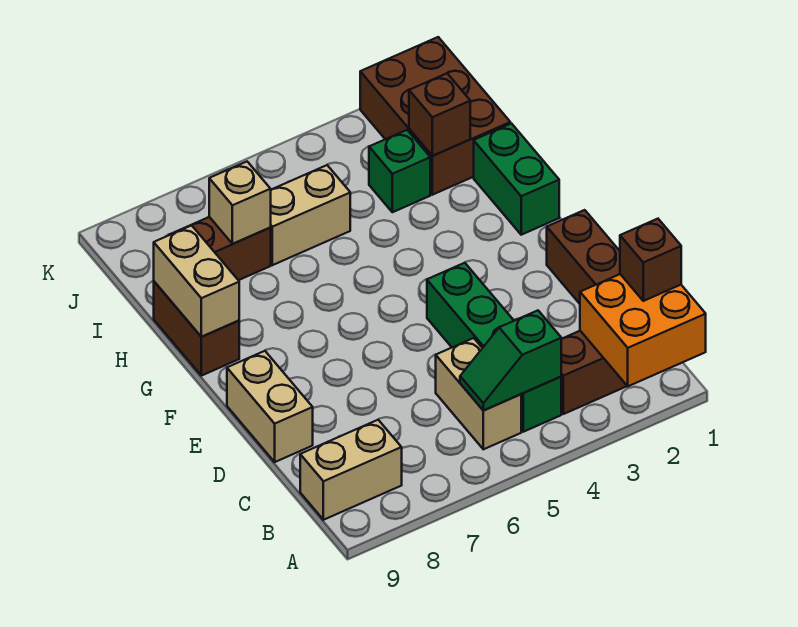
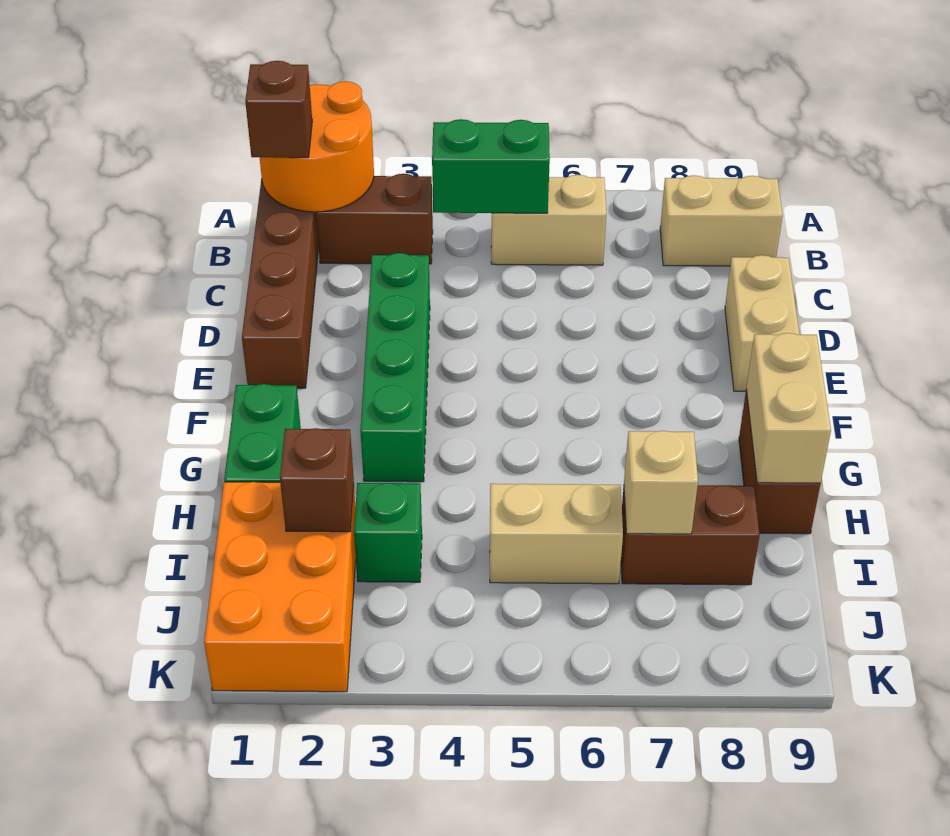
orange 2x2 brick [580,274,706,386] -> orange 2x2 round brick [260,81,374,212]
green 1x4 brick [427,263,561,432] -> green 1x4 brick moved to [360,253,430,482]
green 1x2 slope [460,311,561,411] -> green 1x2 brick [432,119,550,213]
tan 1x2 brick [436,338,521,449] -> tan 1x2 brick turned to [491,175,606,265]
brown 2x3 brick [360,37,510,195] -> orange 2x3 brick [204,482,356,692]

